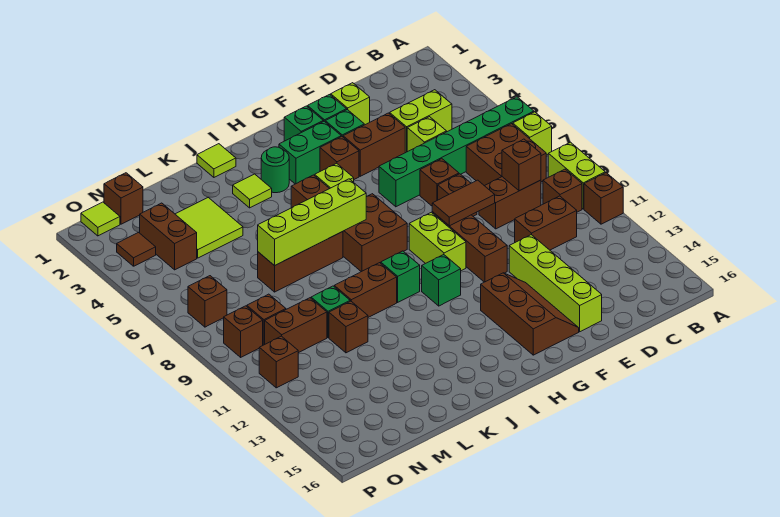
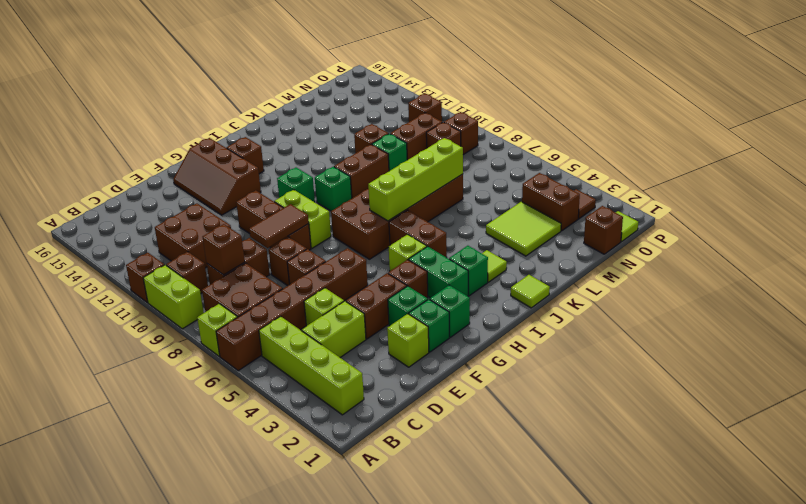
green 1x6 brick [379,97,534,207] -> brown 1x6 brick [216,248,368,371]
brown 1x2 brick [515,196,577,250] -> brown 2x2 brick [155,203,231,268]
lime 1x4 brick [509,235,602,332] -> lime 1x4 brick moved to [259,316,364,415]
green 1x2 brick [279,121,341,184] -> green 1x2 brick turned to [409,246,468,298]
green 1x1 round brick [261,147,289,193] -> green 1x1 brick [449,246,488,296]
brown 1x1 brick [188,276,227,327] -> brown 1x1 brick moved to [227,137,264,174]

